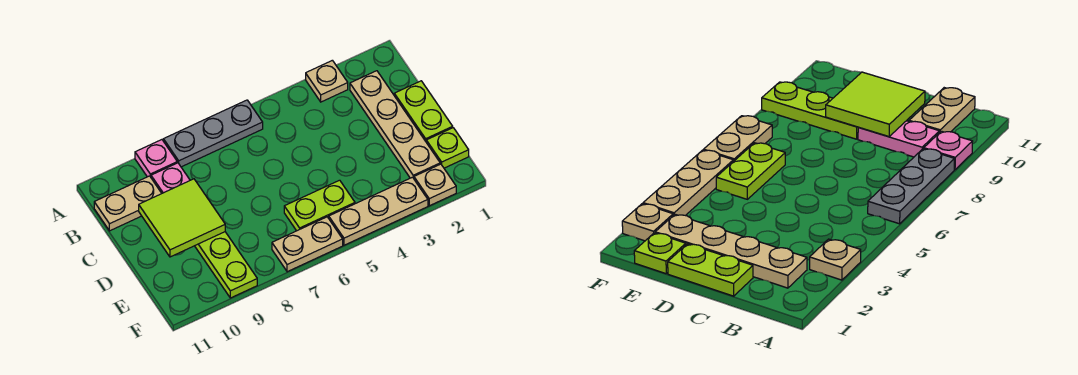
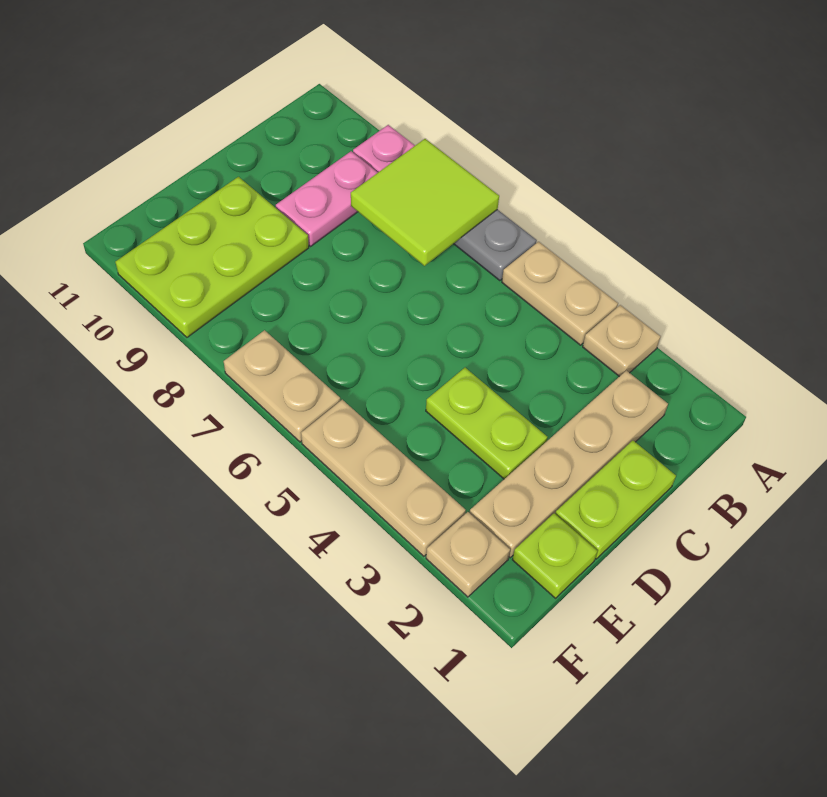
tan 1x2 plate [94,176,162,231] -> tan 1x2 plate moved to [502,242,618,345]
lime 2x2 tile [139,179,225,257] -> lime 2x2 tile moved to [351,139,499,266]
lime 1x3 plate [195,232,257,298] -> lime 2x3 plate [115,177,309,337]
lime 1x2 plate [284,180,355,231] -> lime 1x2 plate moved to [426,368,548,479]

